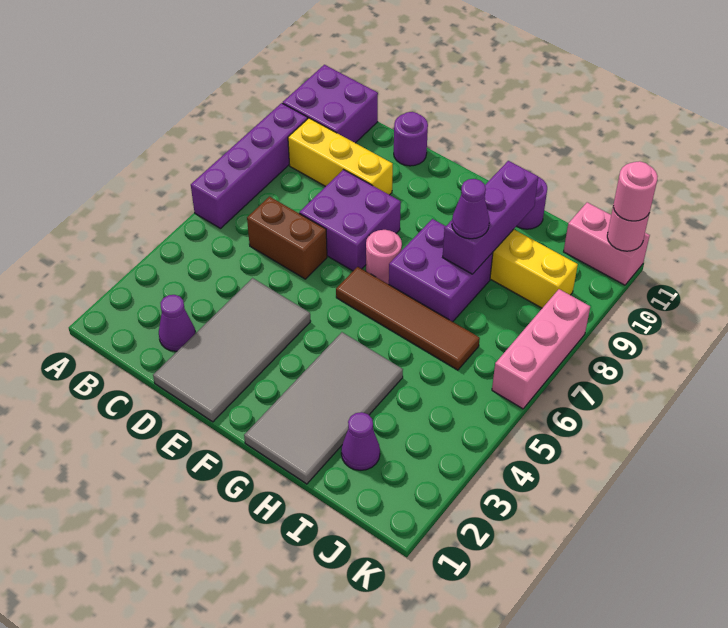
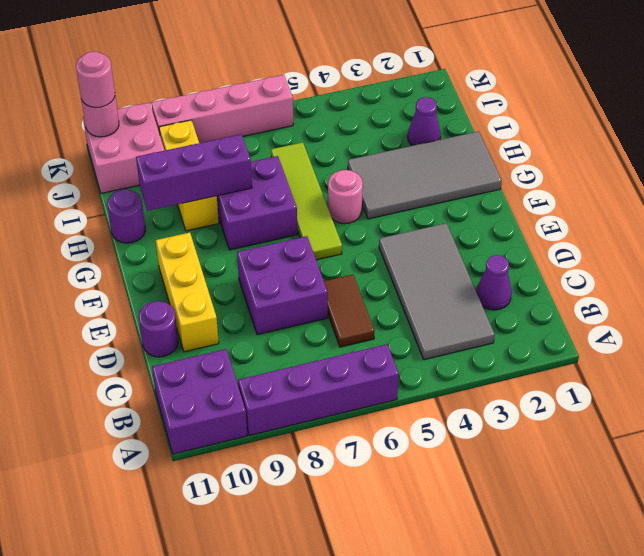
yellow 1x3 brick [288,118,393,195] -> yellow 1x3 brick moved to [156,233,219,352]
brown 1x2 brick [247,197,327,279] -> brown 1x2 tile [324,274,375,347]
grey 2x4 tile [153,278,311,422] -> grey 2x4 tile turned to [379,223,495,360]
brown 1x4 tile [336,267,480,370] -> lime 1x4 tile [271,142,342,260]
pink 1x1 round brick [366,230,402,284] -> pink 1x1 round brick moved to [328,170,363,224]
purple 1x1 cone [452,179,489,239] -> none
pink 1x2 brick [564,202,650,285] -> pink 2x2 brick [83,103,165,193]
pink 1x3 brick [492,289,590,409] -> pink 1x4 brick [151,75,293,143]

